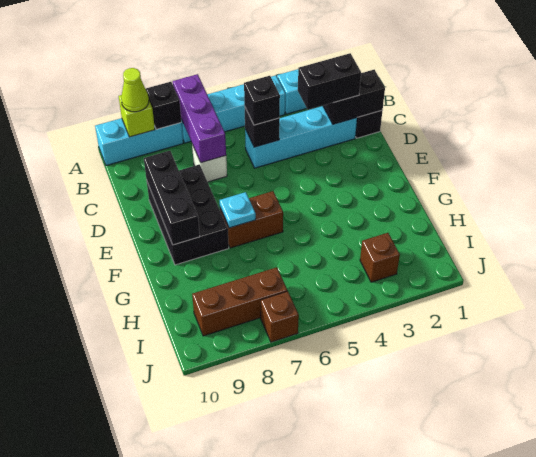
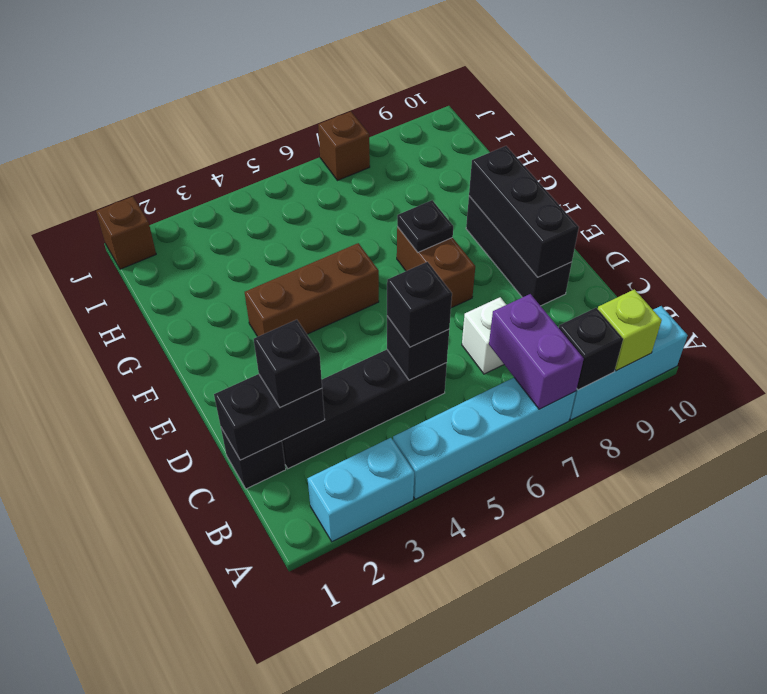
purple 1x3 brick [173,74,226,163] -> purple 1x2 brick [489,294,584,409]
lime 1x1 cone [121,68,149,112] -> none
cyan 1x4 brick [245,106,357,168] -> black 1x4 brick [282,350,447,469]
black 1x2 brick [298,53,361,110] -> black 1x1 brick [254,320,322,408]
black 2x3 brick [147,164,229,265] -> black 1x3 brick [466,196,572,306]
brown 1x2 brick [220,191,283,248] -> brown 1x2 brick turned to [397,227,475,308]
cyan 1x1 plate [220,192,256,228] -> black 1x1 plate [397,200,453,252]
brown 1x1 brick [360,233,400,282] -> brown 1x1 brick moved to [96,197,156,269]
brown 1x3 brick [192,267,287,336] -> brown 1x3 brick moved to [245,243,379,337]

